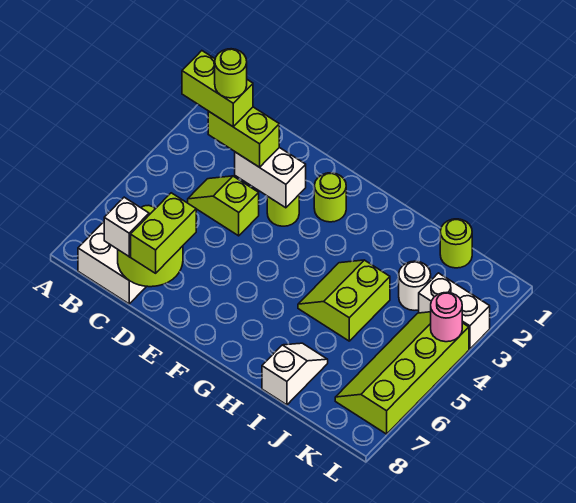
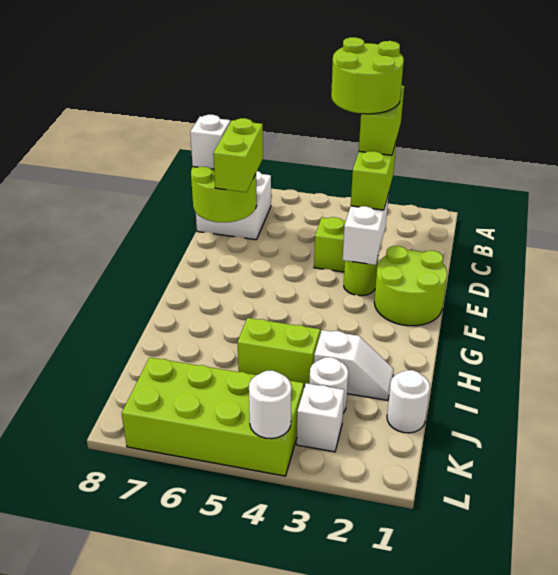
lime 1x1 round brick [215,49,247,98] -> lime 2x2 round brick [331,37,404,114]
lime 1x2 brick [131,193,196,273] -> lime 1x2 brick turned to [213,118,263,192]
lime 1x1 round brick [314,173,346,222] -> lime 2x2 round brick [374,246,447,326]
white 1x2 slope [262,343,328,405] -> white 1x2 slope moved to [314,330,394,400]
lime 1x1 round brick [440,219,472,268] -> white 1x1 round brick [387,370,430,433]
white 1x2 brick [419,273,490,349] -> white 1x1 brick [297,383,344,452]
lime 2x4 slope [335,312,469,434] -> lime 2x4 brick [122,357,304,476]
pink 1x1 round brick [431,293,462,342] -> white 1x1 round brick [249,371,291,439]

